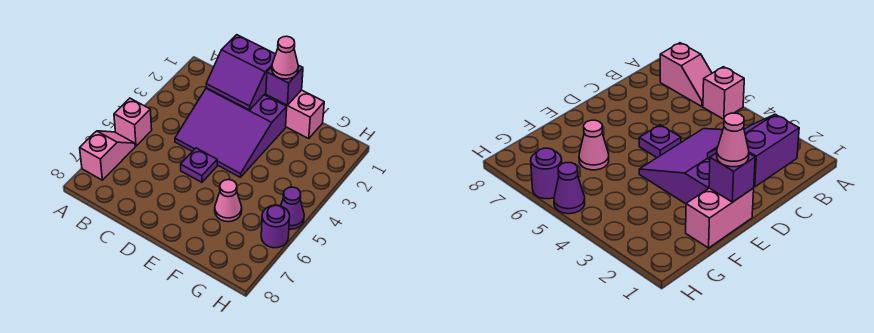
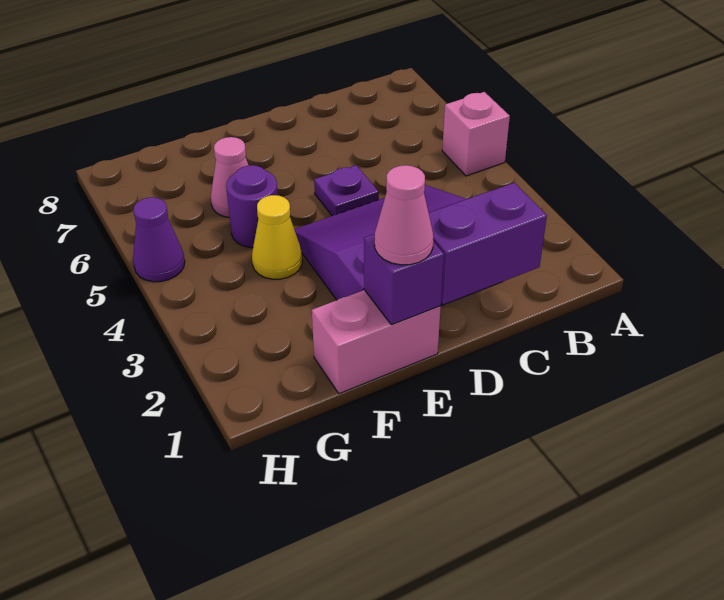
pink 1x2 slope [80,131,135,180] -> none
none -> yellow 1x1 cone [252,195,302,279]
purple 1x1 round brick [261,205,290,248] -> purple 1x1 round brick moved to [226,165,278,248]

